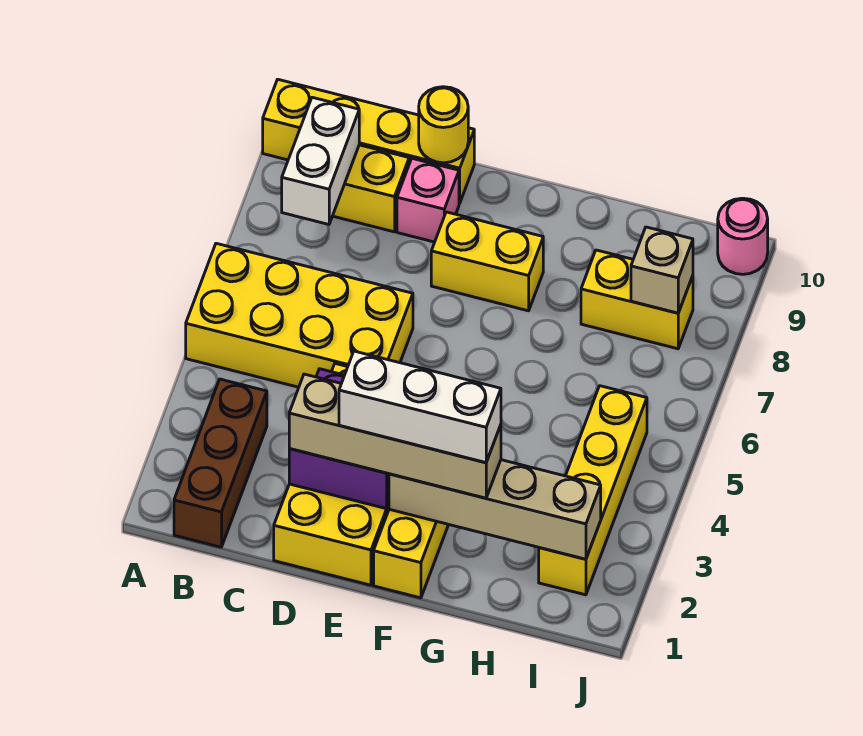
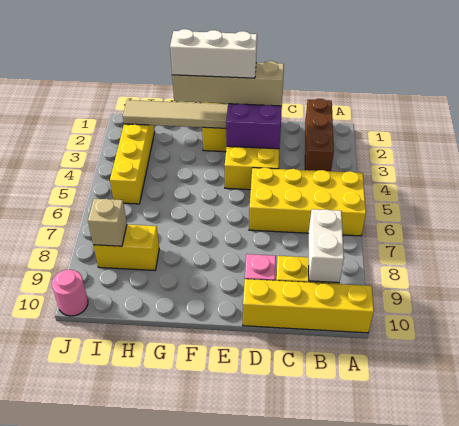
yellow 1x1 round brick [419,87,468,163] -> none
yellow 1x2 brick [431,212,543,311] -> none
tan 1x4 brick [389,460,601,559] -> tan 1x4 tile [123,100,228,128]

